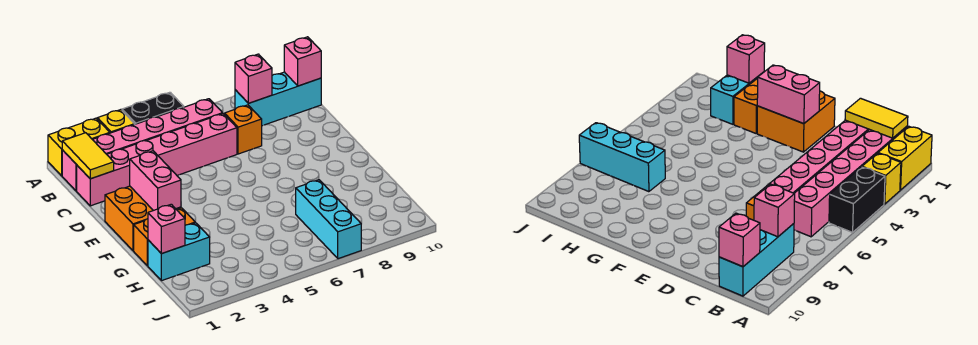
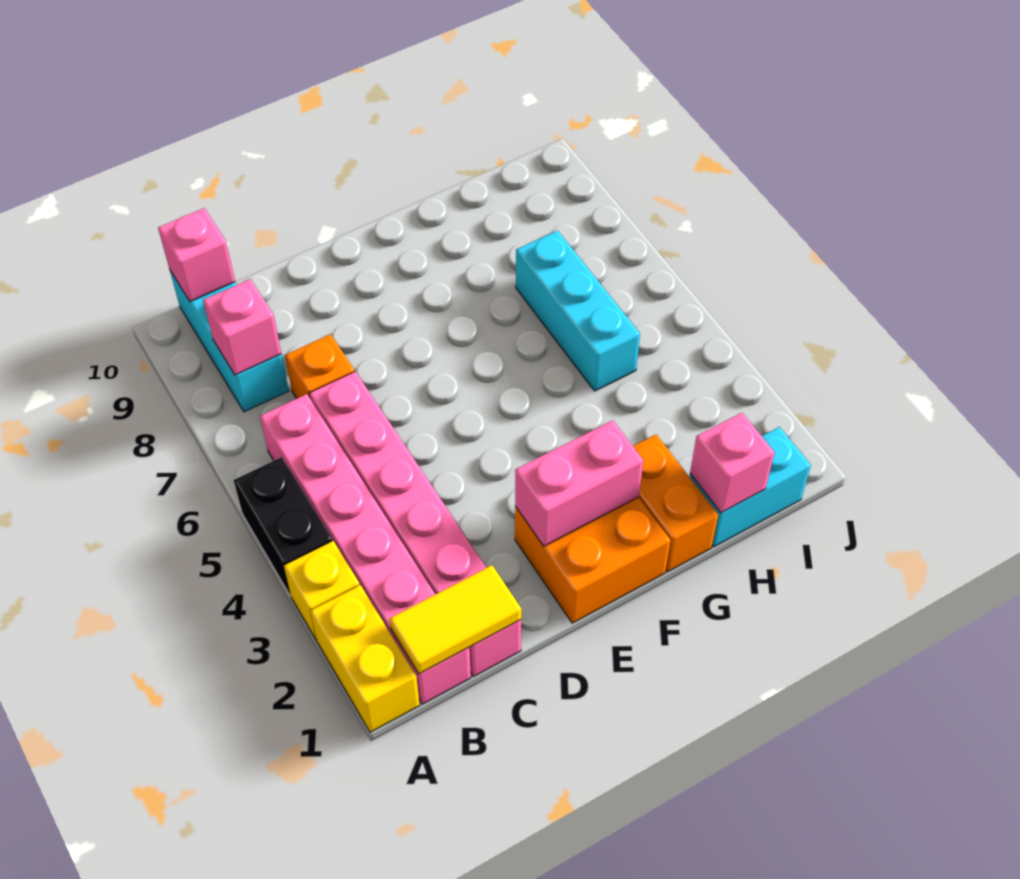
cyan 1x2 brick [148,223,210,281] -> cyan 1x2 brick turned to [689,427,811,547]
cyan 1x3 brick [296,180,361,259] -> cyan 1x3 brick turned to [516,231,640,391]

